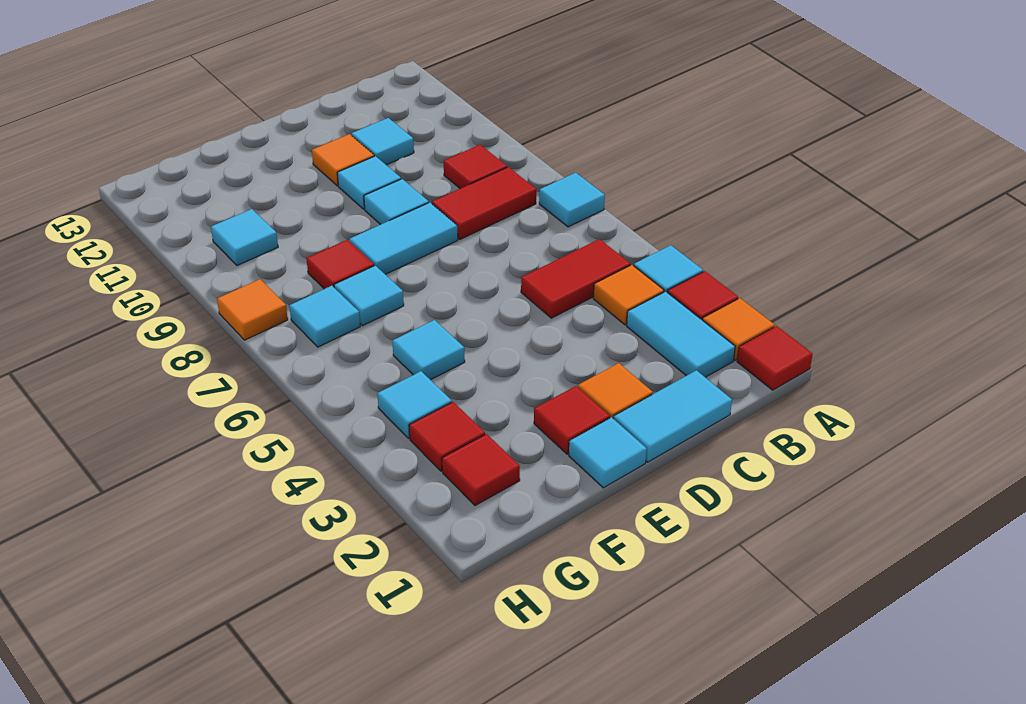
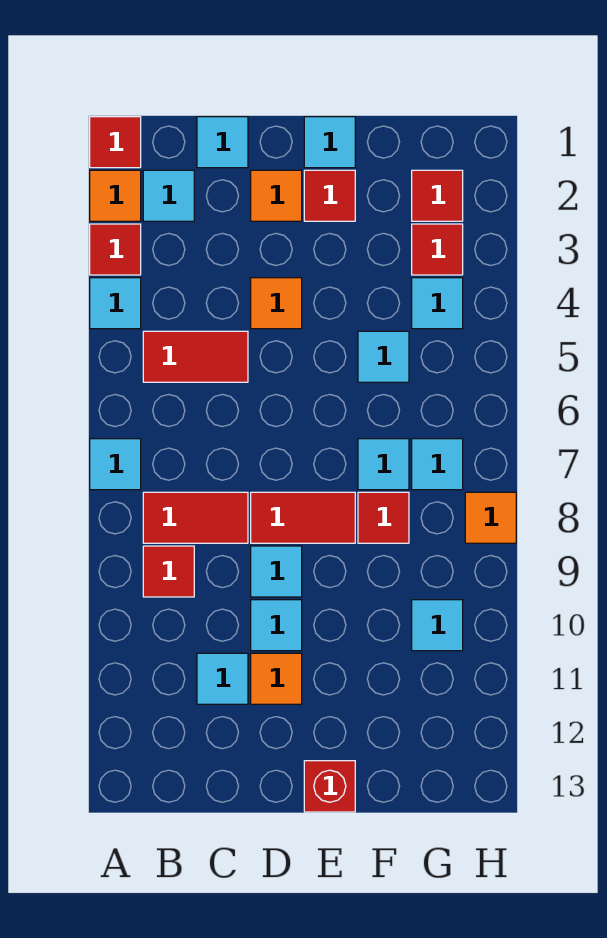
cyan 1x2 tile [627,291,735,377] -> cyan 1x1 tile [143,170,194,221]
orange 1x1 tile [593,265,664,325] -> orange 1x1 tile moved to [251,278,302,329]
cyan 1x2 tile [613,370,732,462] -> cyan 1x1 tile [197,117,248,168]
cyan 1x2 tile [349,203,458,274] -> red 1x2 tile [251,492,355,543]
none -> red 1x1 brick [304,761,355,812]

